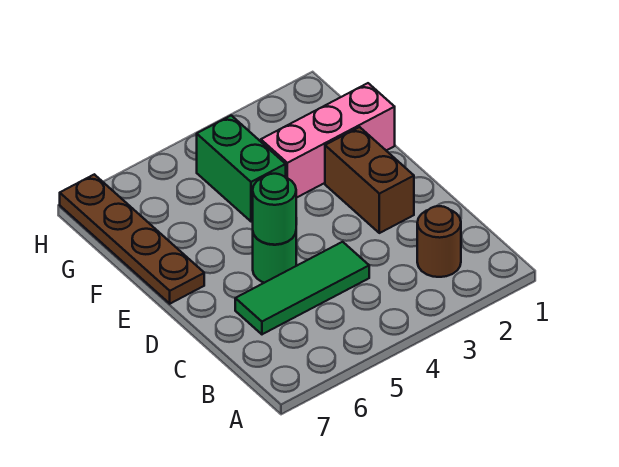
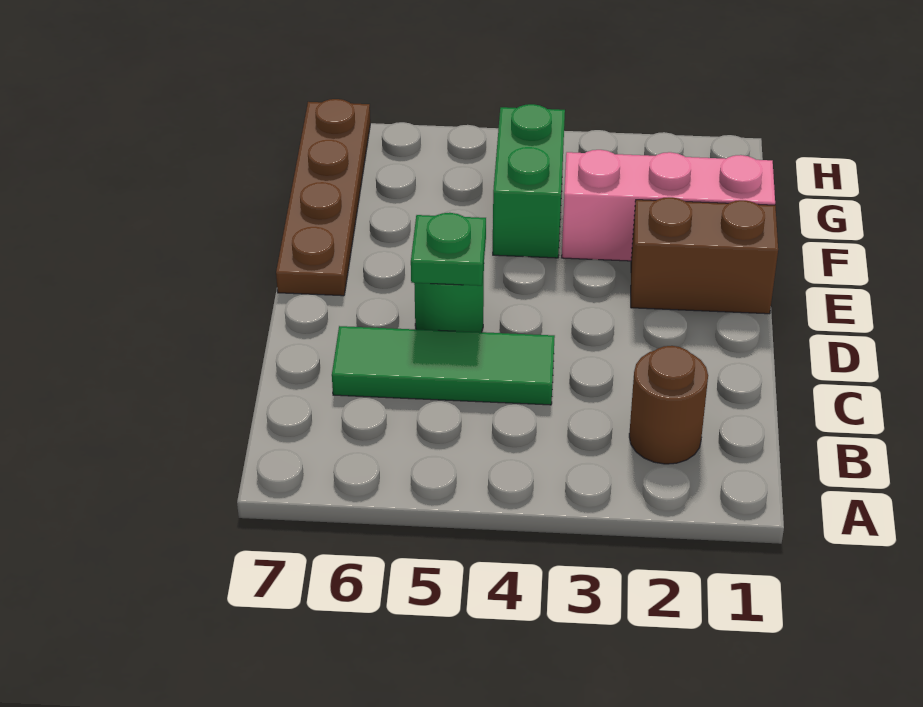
brown 1x2 brick [325,127,414,233] -> brown 1x2 brick turned to [631,197,778,314]
green 1x1 round brick [253,174,296,245] -> green 1x1 plate [411,213,486,286]

